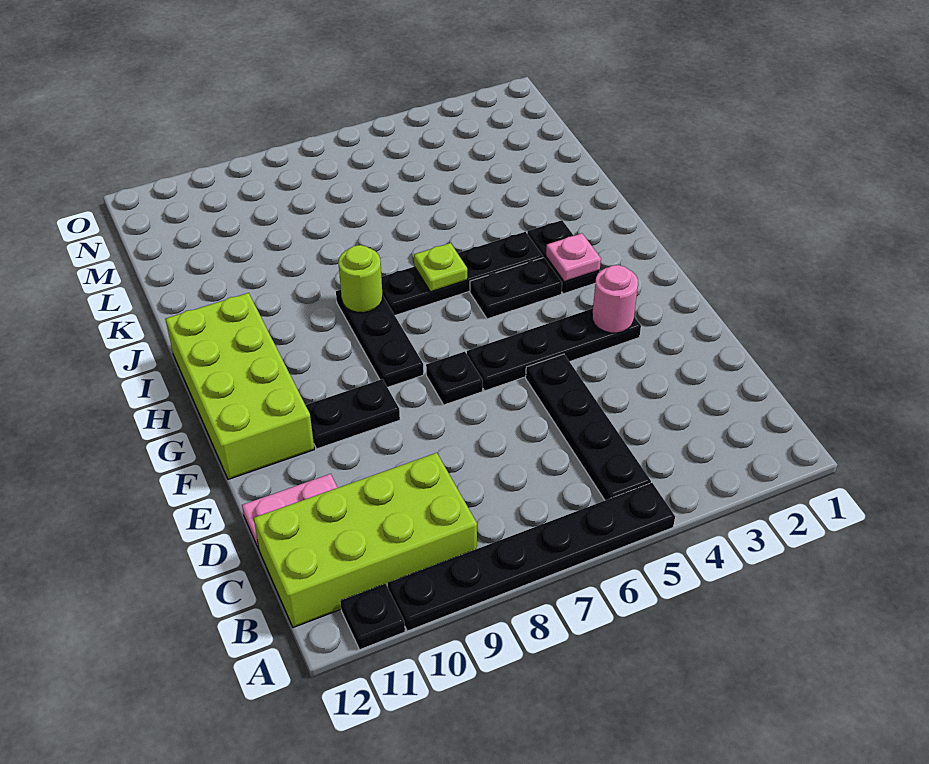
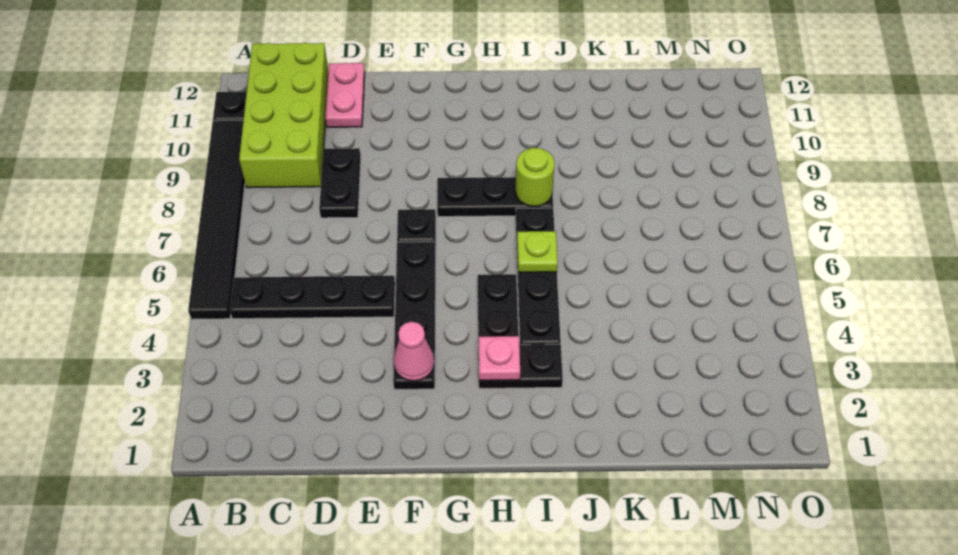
black 1x6 plate [388,483,675,631] -> black 1x6 tile [188,120,245,319]
pink 1x1 round brick [592,265,638,333] -> pink 1x1 cone [393,322,434,381]
black 1x2 plate [306,379,400,449] -> black 1x2 plate moved to [319,148,361,218]
lime 2x4 brick [165,293,314,479] -> none

